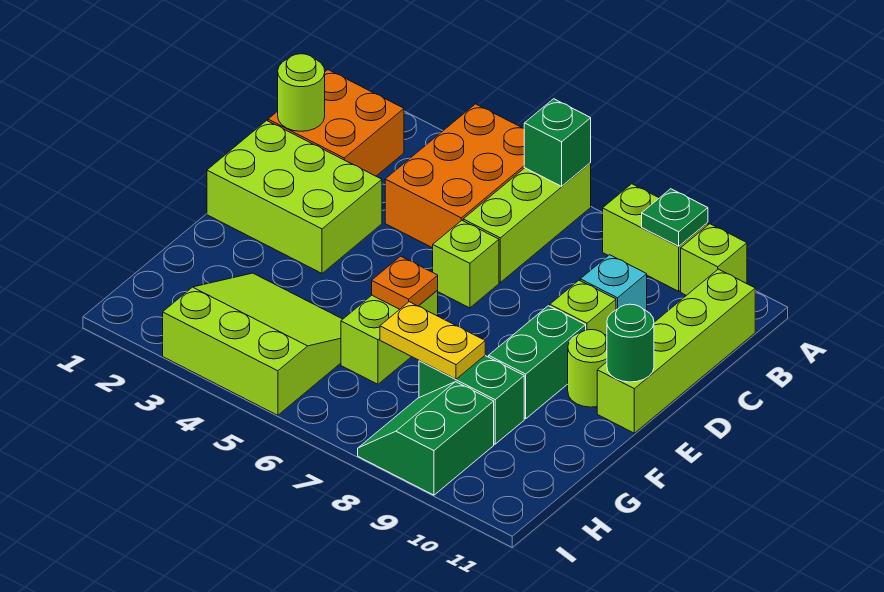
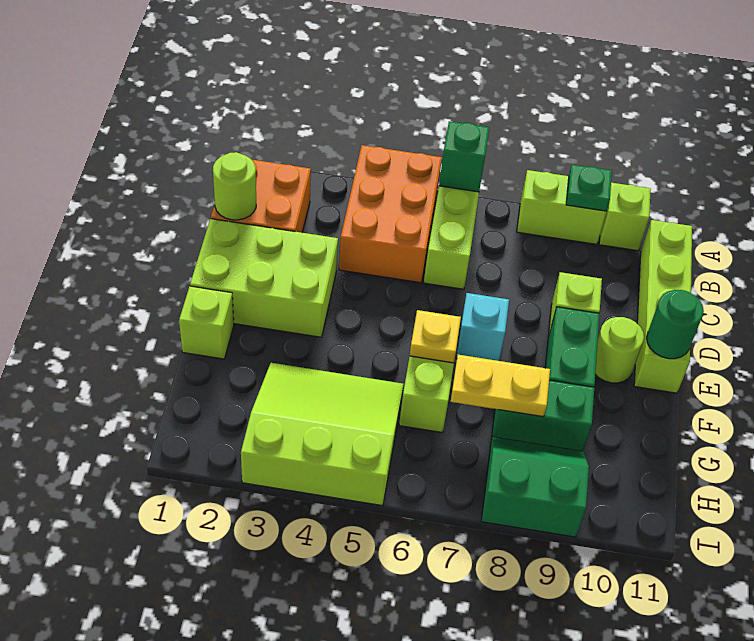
cyan 1x1 brick [580,255,647,311] -> cyan 1x1 brick moved to [456,293,509,361]
lime 1x1 brick [433,220,499,308] -> lime 1x1 brick moved to [179,286,234,359]
orange 1x1 plate [372,256,438,309] -> yellow 1x1 plate [410,310,461,363]
green 2x2 slope [358,382,494,495] -> green 2x2 slope turned to [481,437,589,537]

